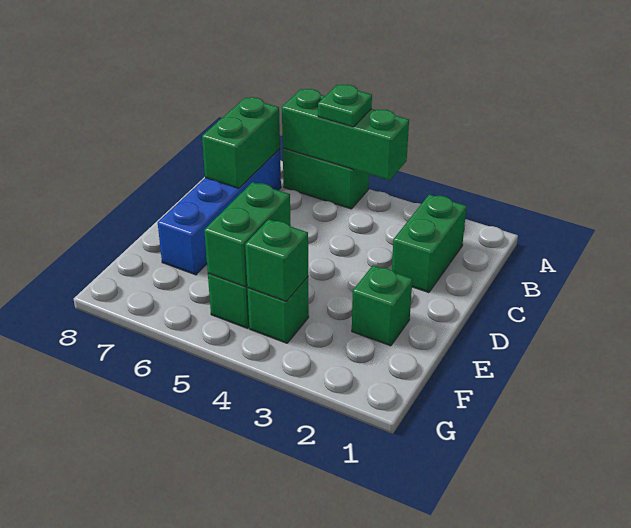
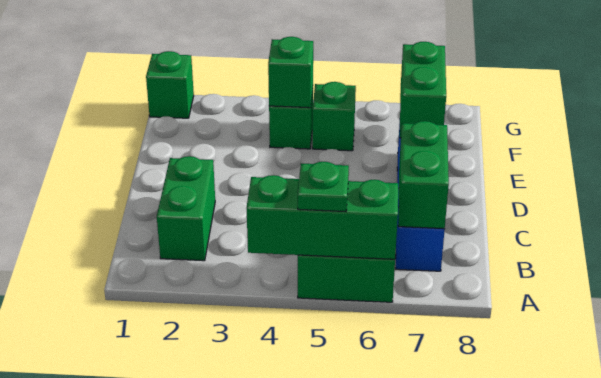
green 1x1 brick [352,266,412,346] -> green 1x1 brick moved to [146,51,194,118]
green 1x2 brick [204,182,291,287] -> green 1x2 brick moved to [400,42,446,138]

